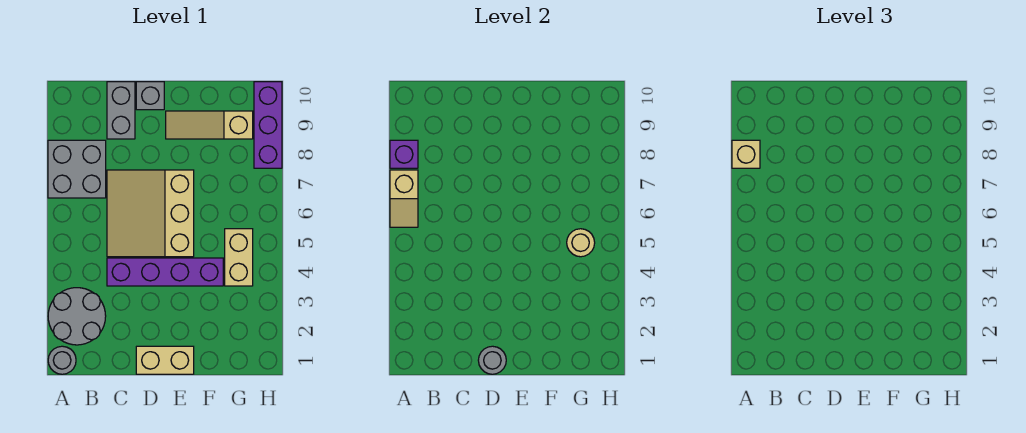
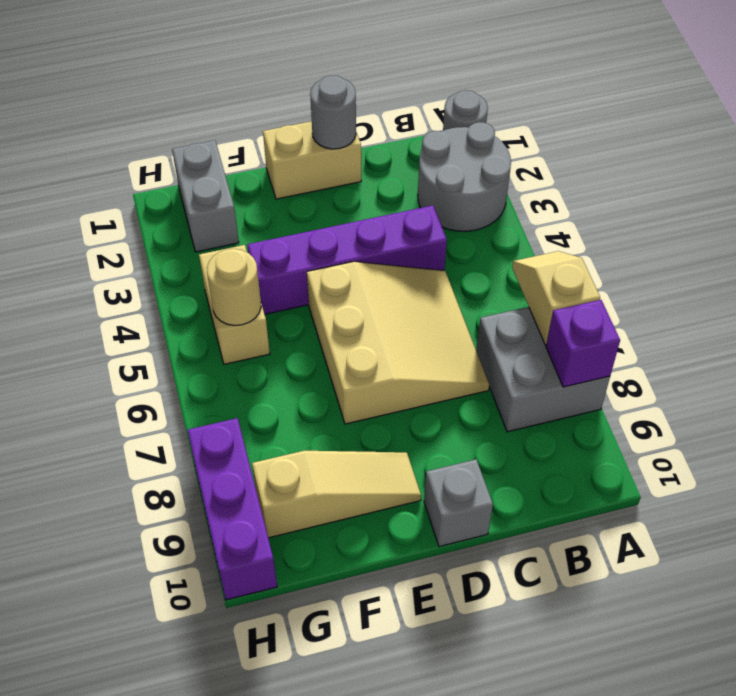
tan 1x1 brick [732,140,760,168] -> none
grey 1x2 brick [107,82,135,139] -> grey 1x2 brick moved to [172,140,239,252]

